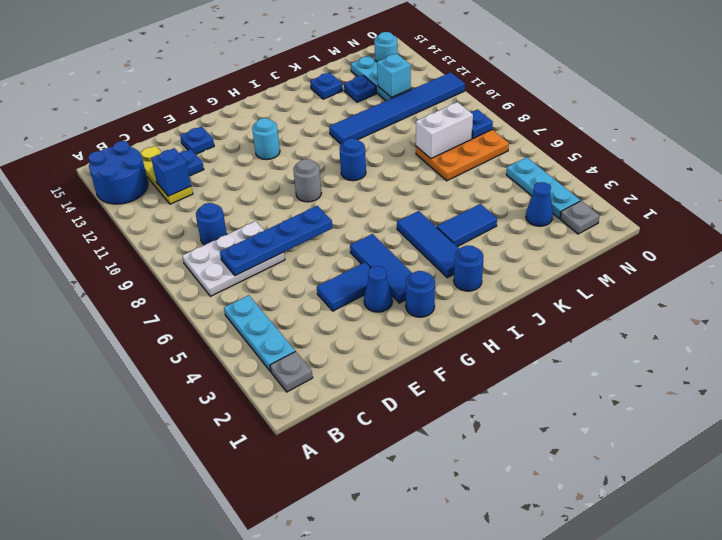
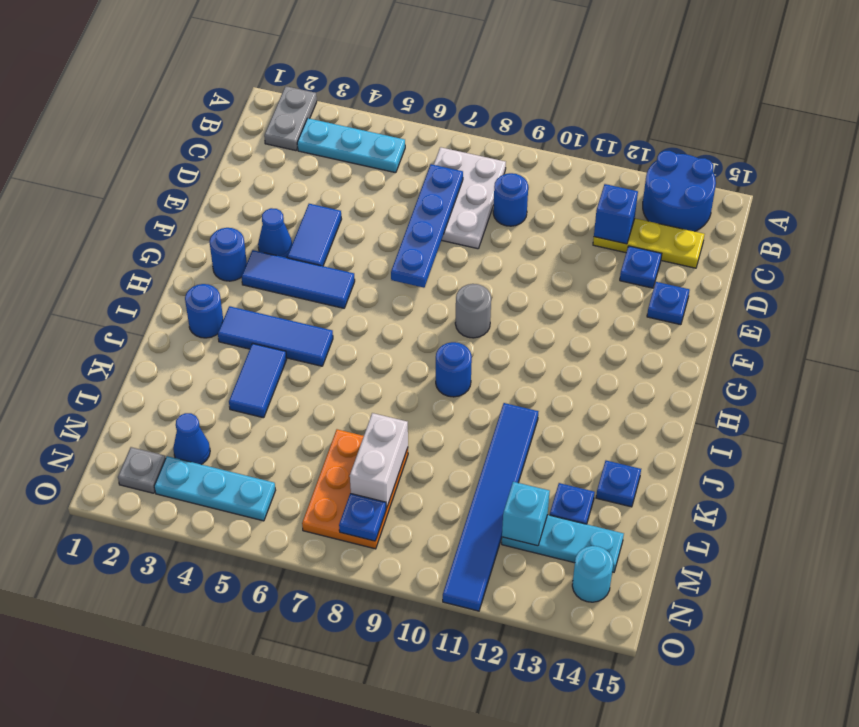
grey 1x1 plate [270,351,313,392] -> grey 1x2 plate [264,86,317,151]
cyan 1x1 round brick [252,118,280,160] -> none

